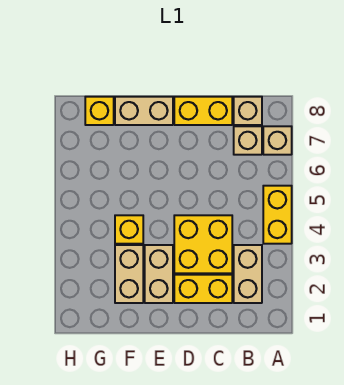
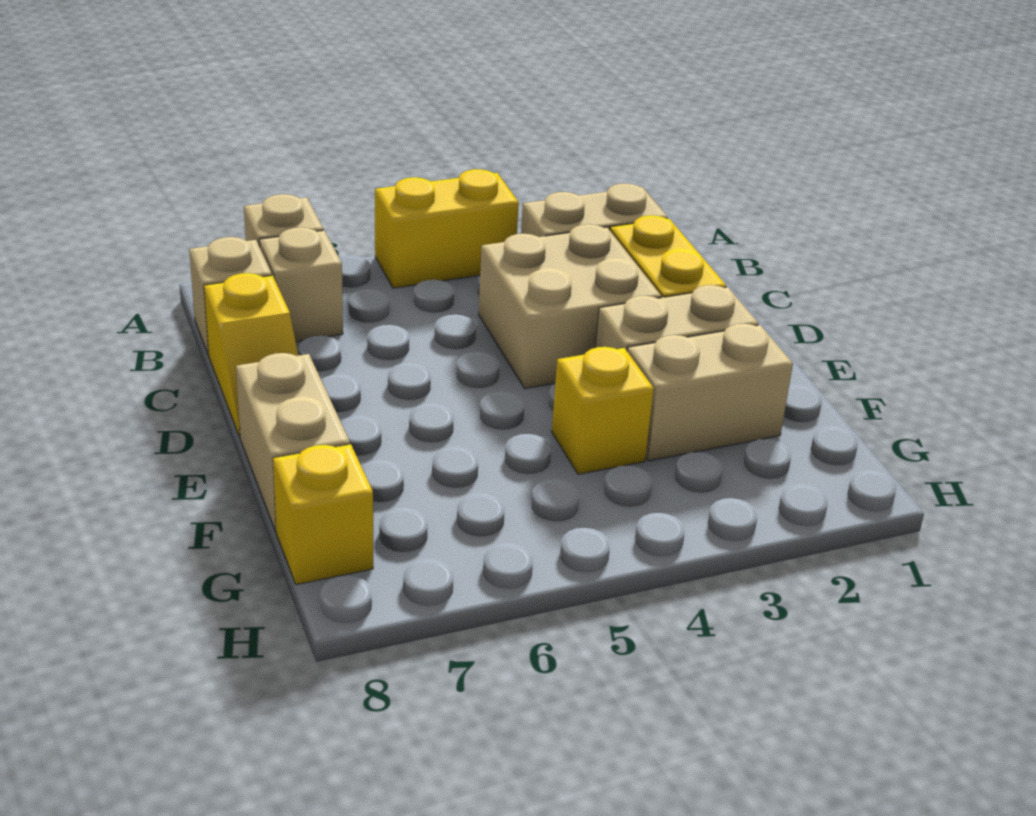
yellow 2x2 brick [174,215,232,273] -> tan 2x2 brick [479,224,661,389]
yellow 1x2 brick [174,97,232,125] -> yellow 1x2 slope [204,273,298,437]

